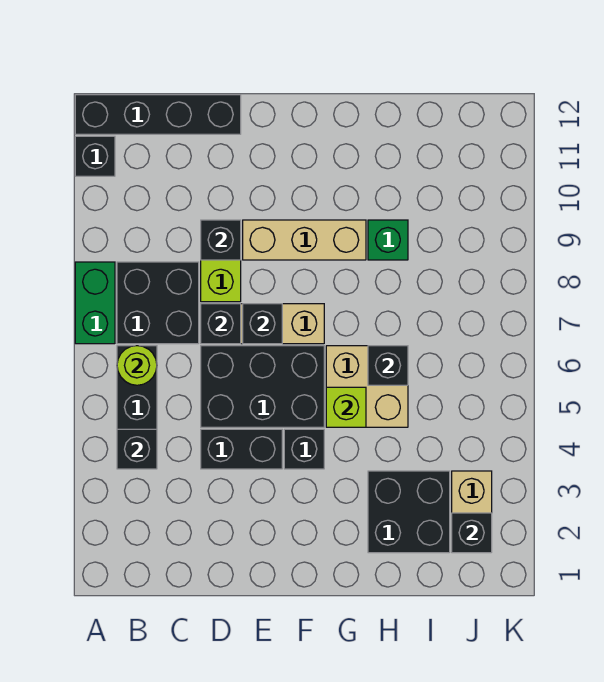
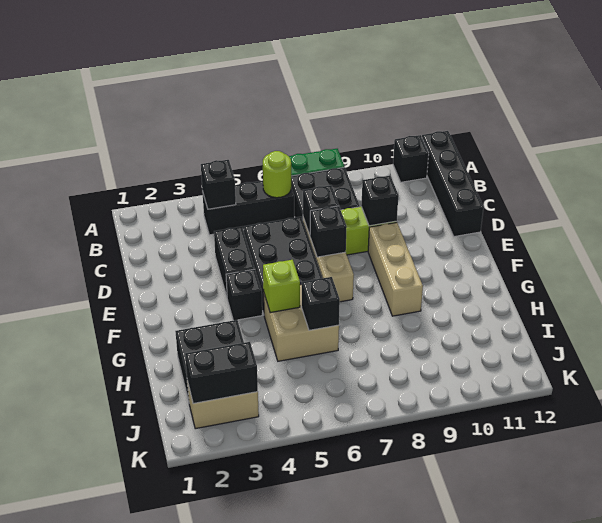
green 1x1 brick [368,220,408,260] -> none
black 1x1 brick [452,513,492,553] -> black 1x2 brick [185,342,258,404]

